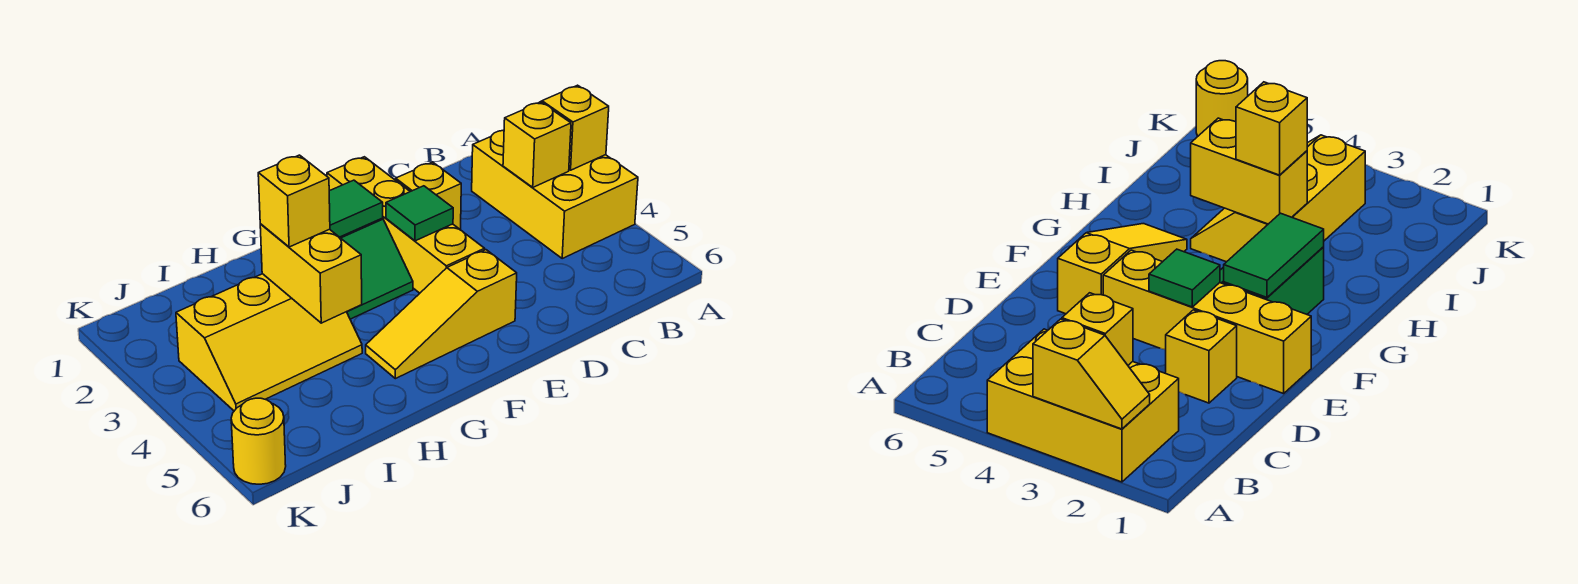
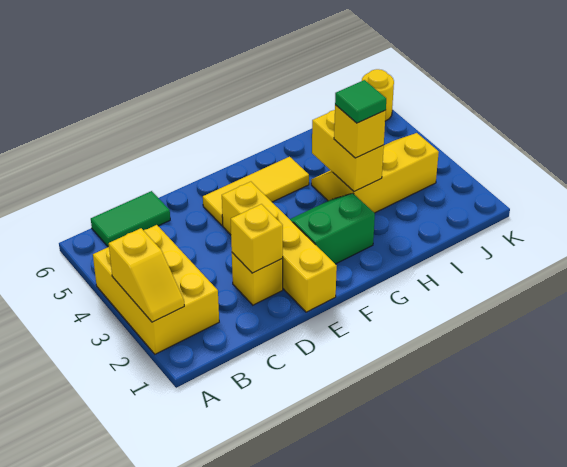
yellow 1x1 brick [503,102,571,188] -> yellow 1x1 brick moved to [231,204,283,273]
green 1x1 tile [386,186,453,241] -> green 1x1 tile moved to [335,80,386,123]
yellow 1x3 slope [366,250,517,379] -> yellow 1x3 tile [203,157,309,226]
green 1x2 tile [329,180,383,237] -> green 1x2 tile moved to [91,191,170,247]

